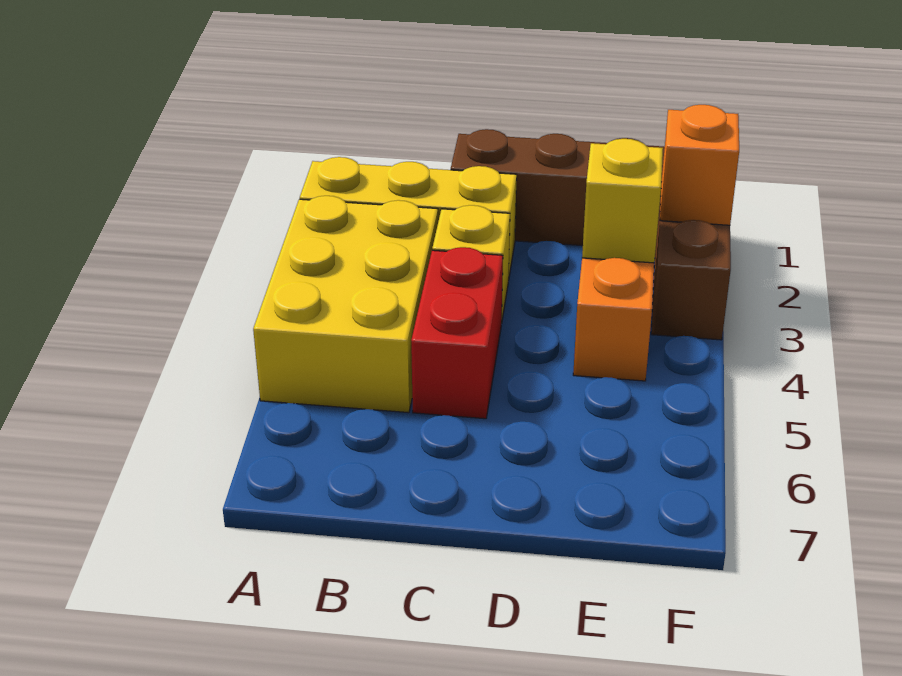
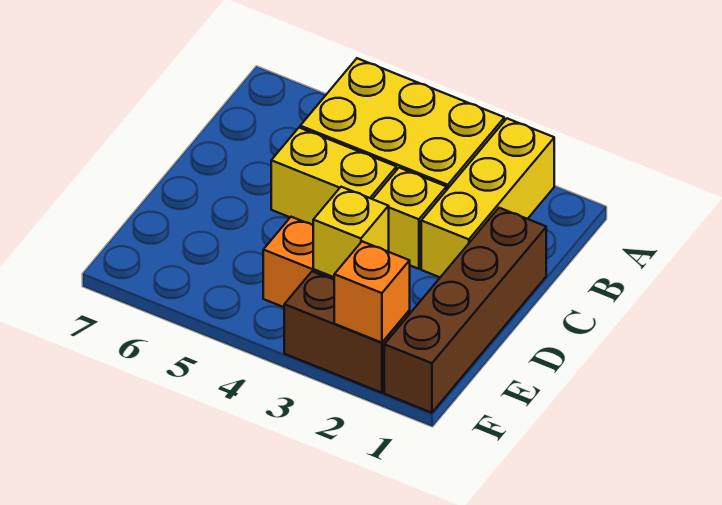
red 1x2 brick [411,247,503,419] -> yellow 1x2 brick [271,128,396,225]

